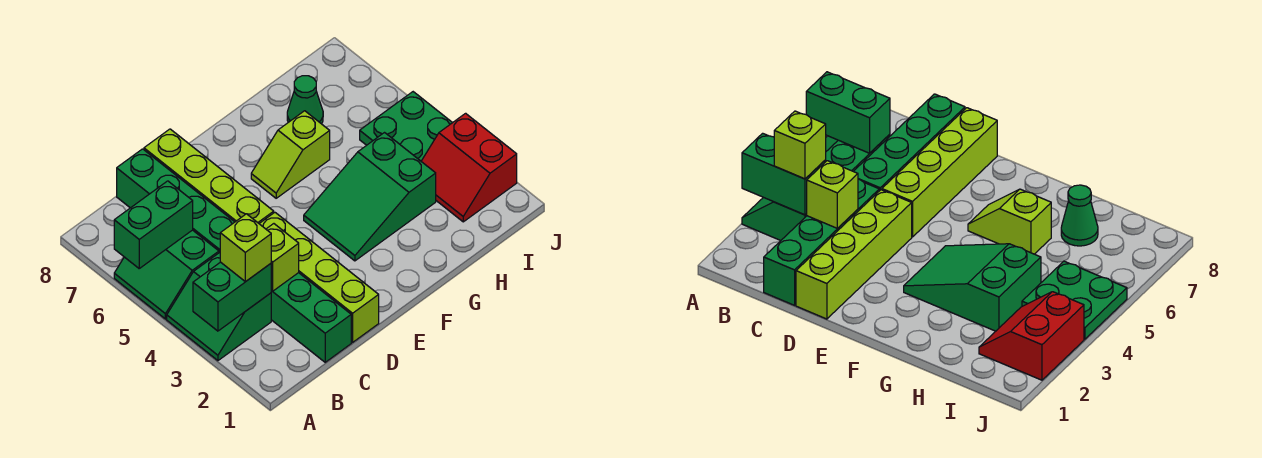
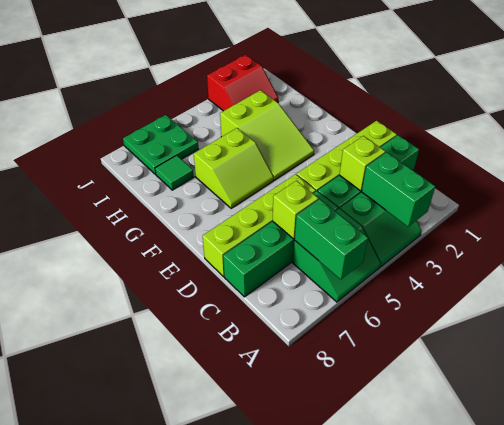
lime 1x1 brick [220,214,271,282] -> lime 1x1 brick moved to [273,181,318,239]
green 2x3 slope [304,133,436,261] -> lime 2x3 slope [220,90,314,180]
lime 1x2 slope [251,111,330,198] -> lime 2x2 slope [194,128,274,208]
green 1x1 cone [287,76,323,124] -> green 1x1 tile [155,155,194,190]
green 2x2 plate [360,92,452,161] -> green 2x2 plate moved to [123,115,198,175]

